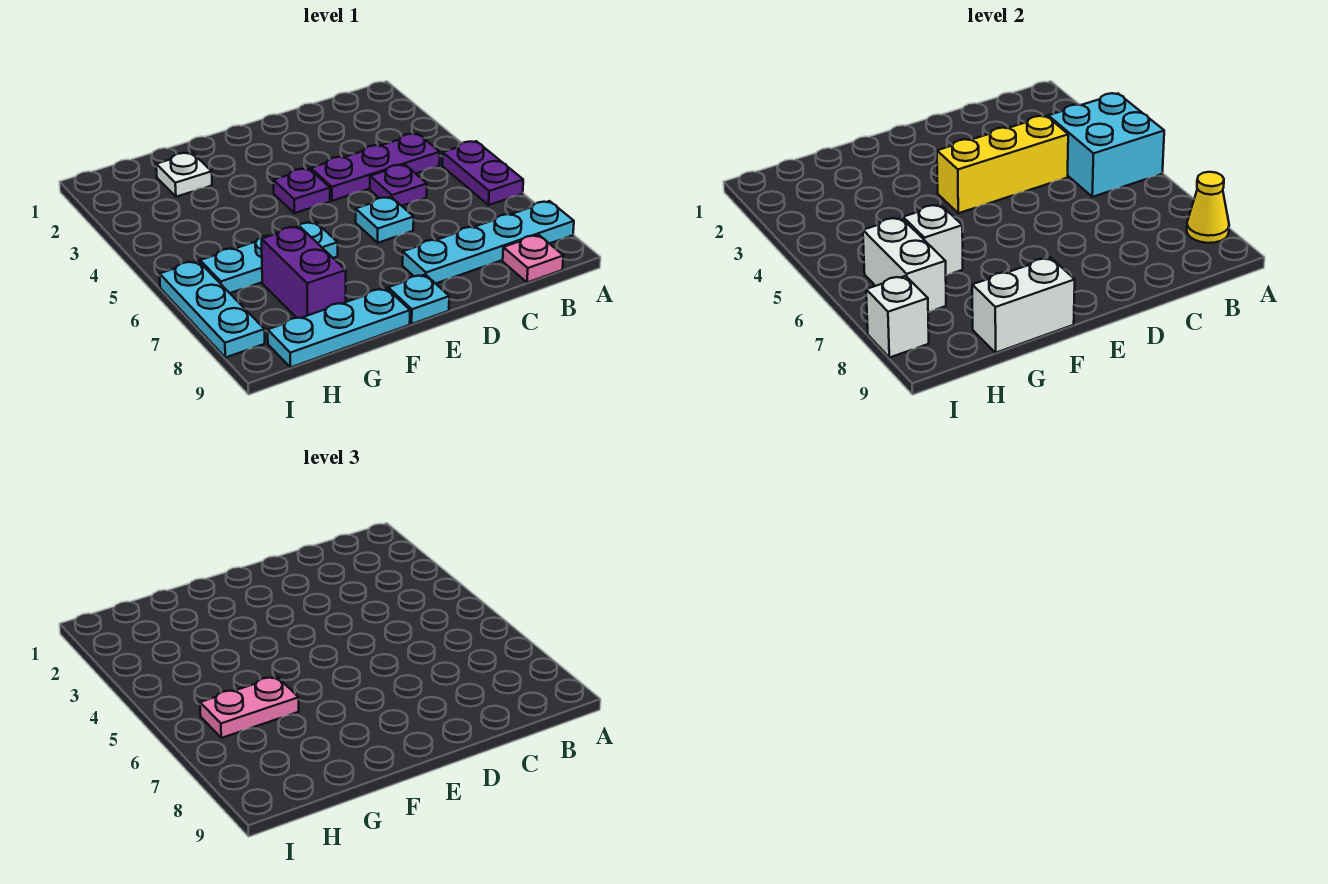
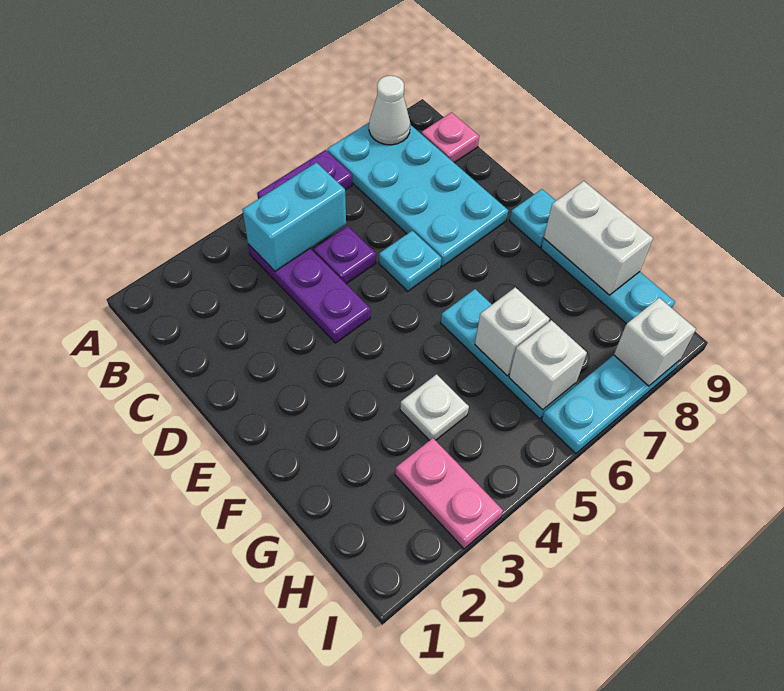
cyan 2x2 brick [1048,93,1164,197] -> cyan 1x2 brick [242,163,346,271]
cyan 1x4 plate [402,201,574,284] -> cyan 2x4 plate [327,123,508,267]
yellow 1x1 cone [1187,172,1229,243] -> white 1x1 cone [369,76,410,145]
yellow 1x3 brick [937,116,1068,213] -> none
purple 1x1 plate [273,169,330,213] -> none
white 1x1 plate [156,153,212,197] -> white 1x1 plate moved to [400,374,469,441]
pink 1x2 plate [200,677,299,738] -> pink 1x2 plate moved to [395,438,503,549]
purple 1x2 brick [262,226,346,318] -> none
white 1x2 brick [863,218,946,312] -> white 1x1 brick [509,320,587,410]

